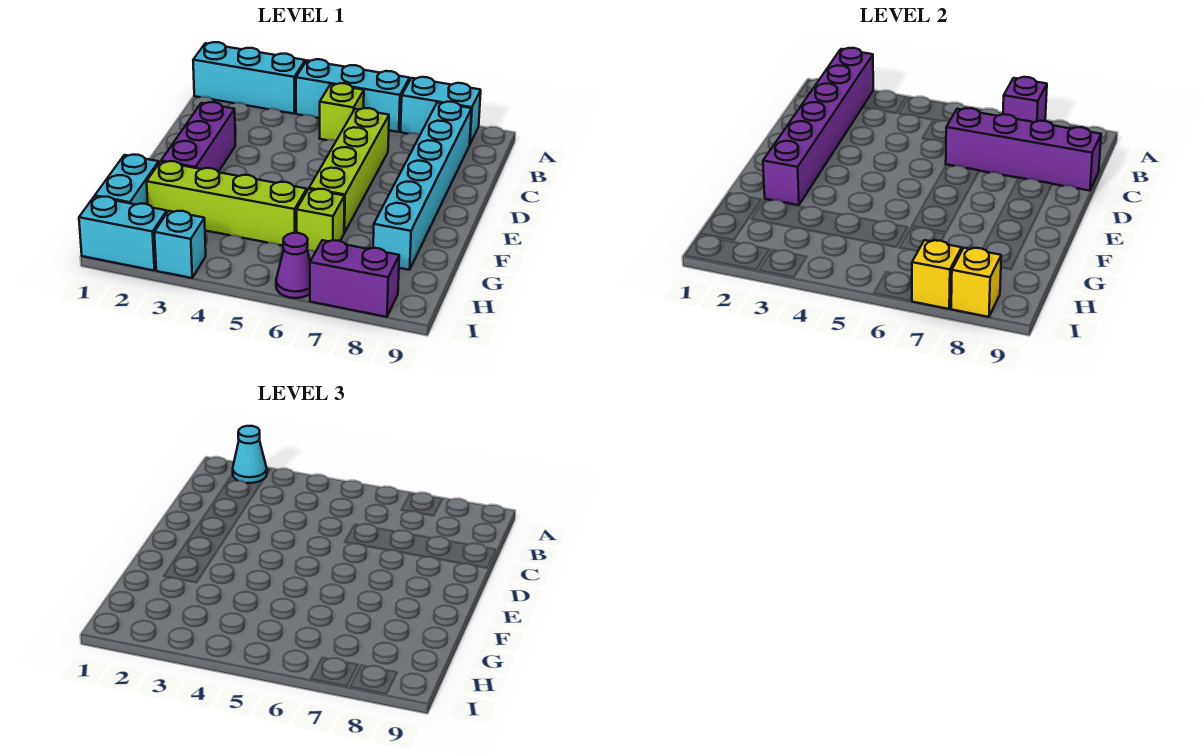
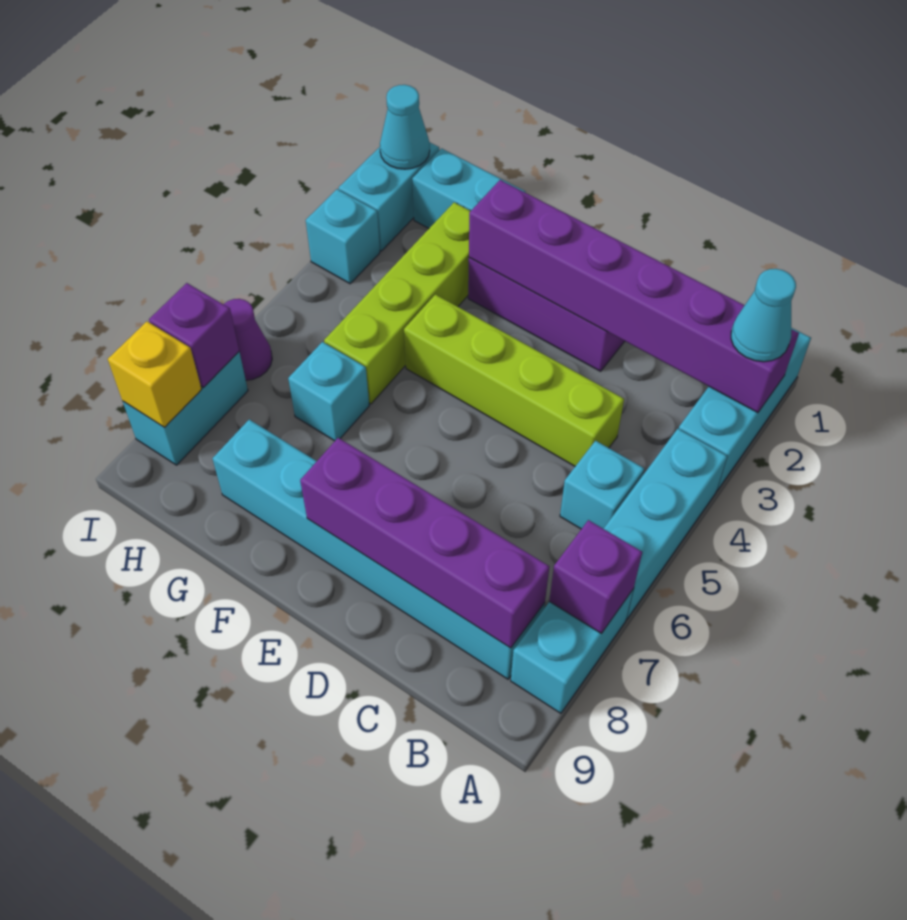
lime 1x1 brick [319,83,364,141] -> cyan 1x1 brick [560,441,644,529]
lime 1x4 brick [309,108,389,233] -> lime 1x4 brick moved to [404,295,624,466]
purple 1x4 brick [946,108,1101,191] -> purple 1x4 brick turned to [300,438,549,648]
lime 1x1 brick [297,189,345,252] -> cyan 1x1 brick [288,342,369,441]
none -> cyan 1x1 cone [380,85,430,169]
purple 1x2 brick [310,240,399,317] -> cyan 1x2 brick [123,352,248,465]
yellow 1x1 brick [912,240,962,309] -> purple 1x1 brick [149,283,239,387]

